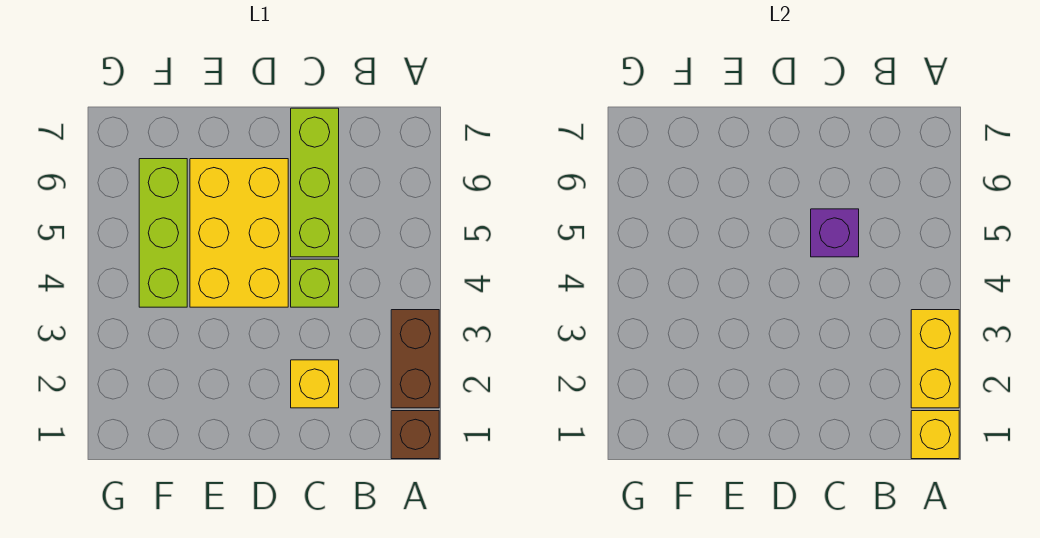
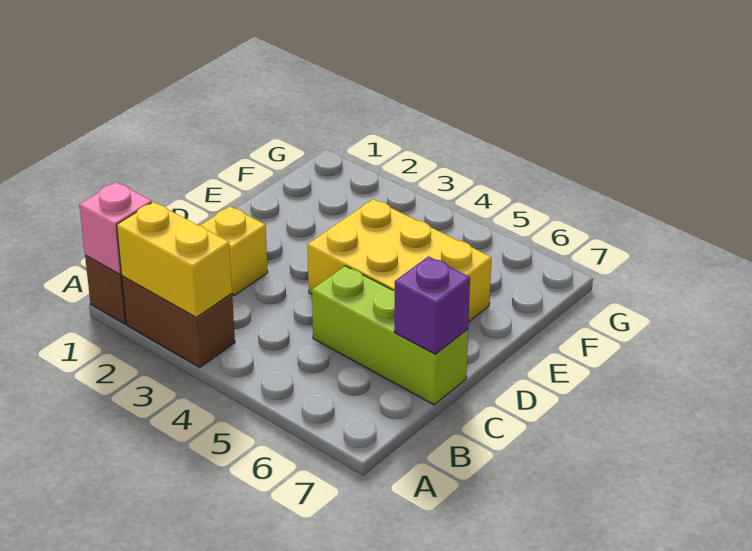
yellow 1x1 brick [911,411,959,459] -> pink 1x1 brick [79,182,152,274]
lime 1x1 brick [291,259,339,307] -> none
purple 1x1 brick [811,209,859,257] -> purple 1x1 brick moved to [394,256,470,354]
lime 1x3 brick [139,159,187,307] -> none

